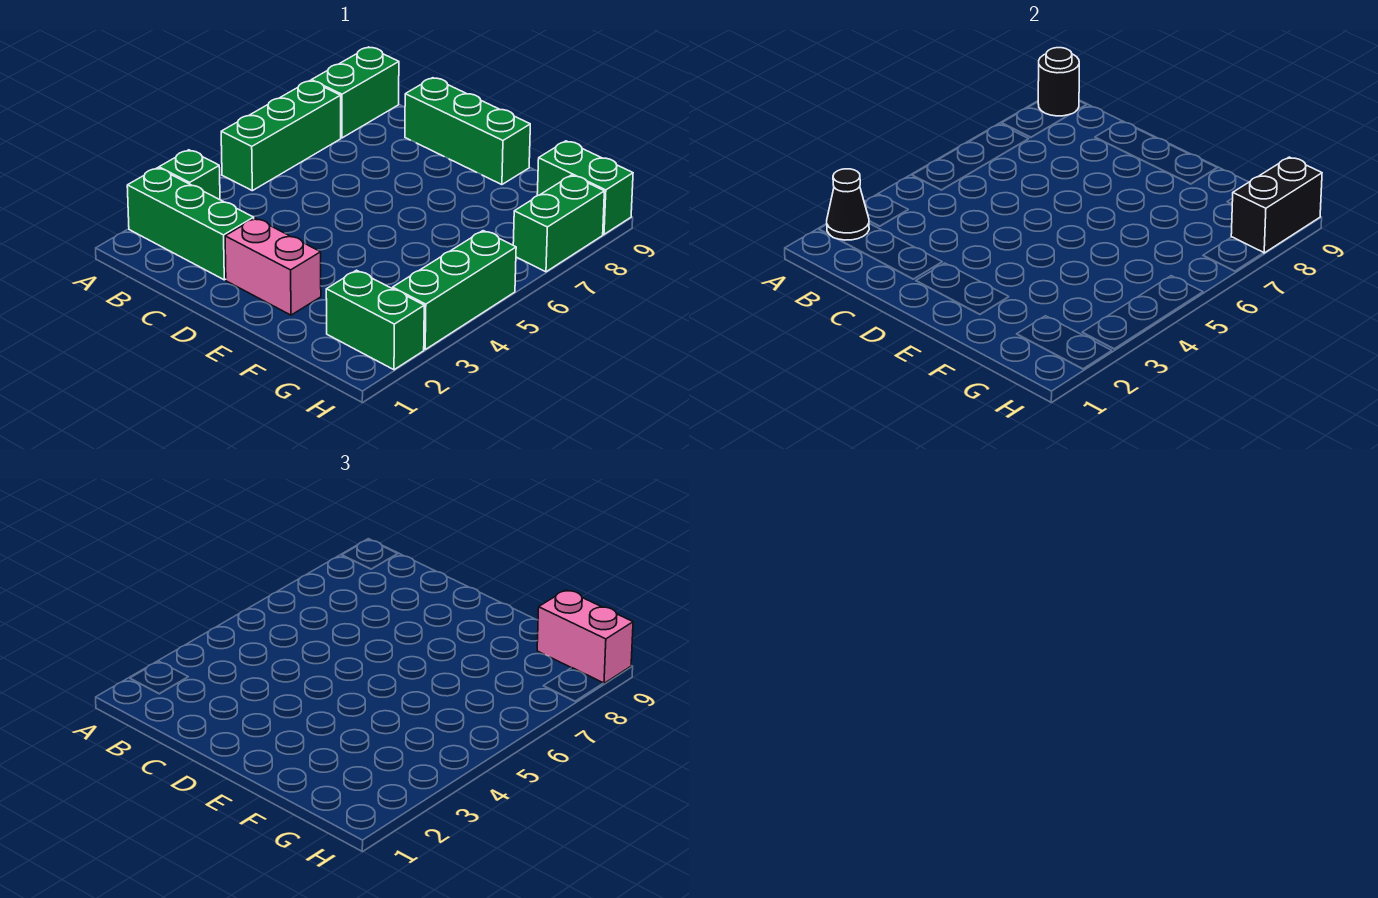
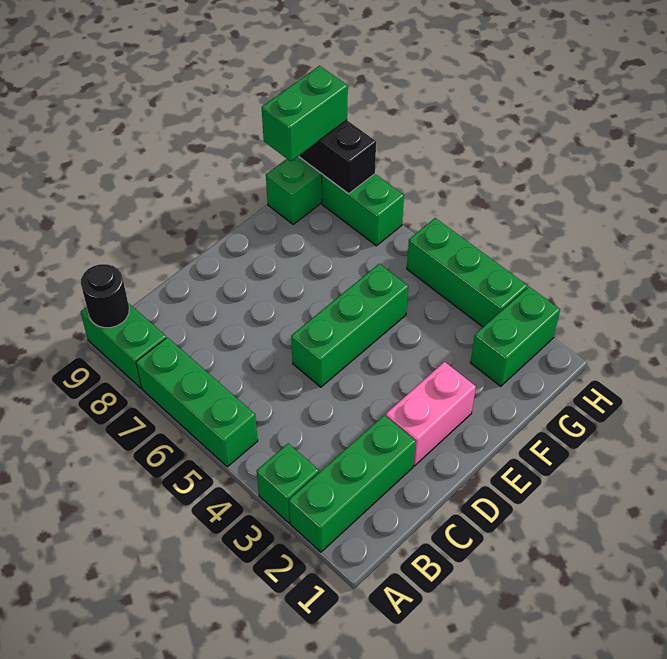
black 1x1 cone [827,169,869,240] -> none
green 1x3 brick [405,78,530,185] -> green 1x3 brick moved to [291,264,408,387]
pink 1x2 brick [537,590,633,683] -> green 1x2 brick [262,66,348,161]

